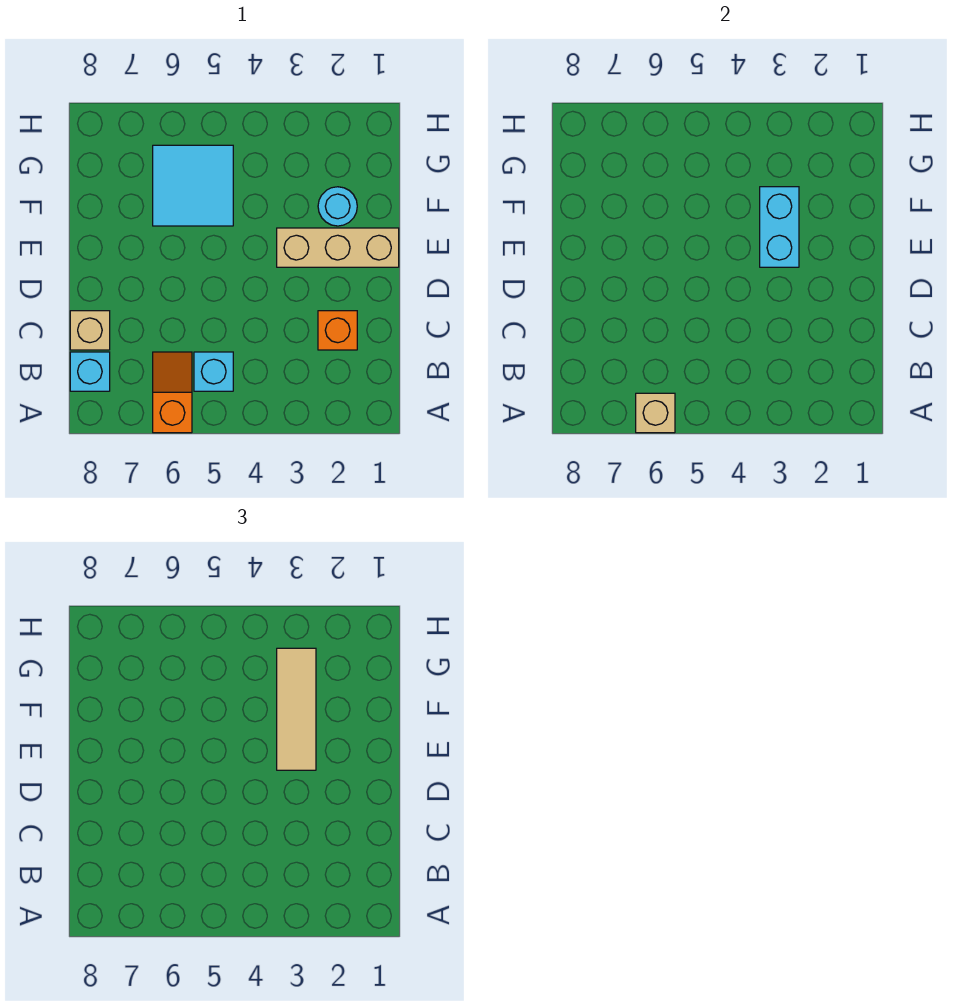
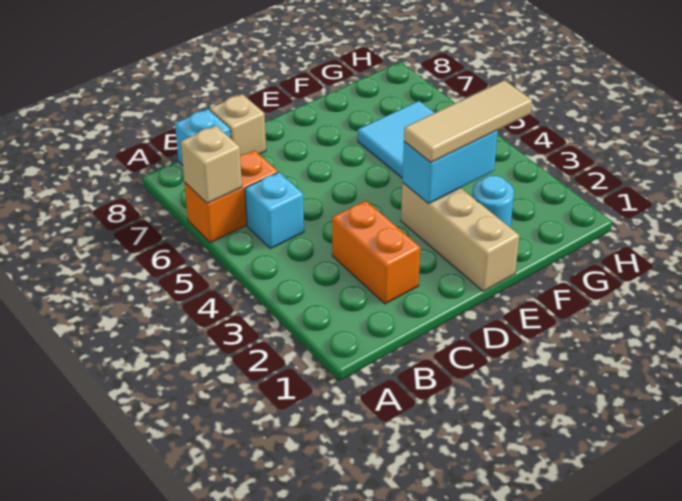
orange 1x2 slope [153,352,192,433] -> orange 1x2 brick [184,150,278,243]
orange 1x1 brick [318,311,357,350] -> orange 1x2 brick [332,201,420,304]

